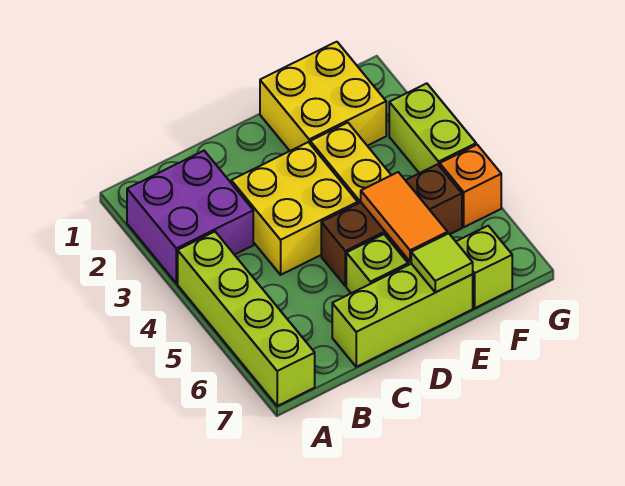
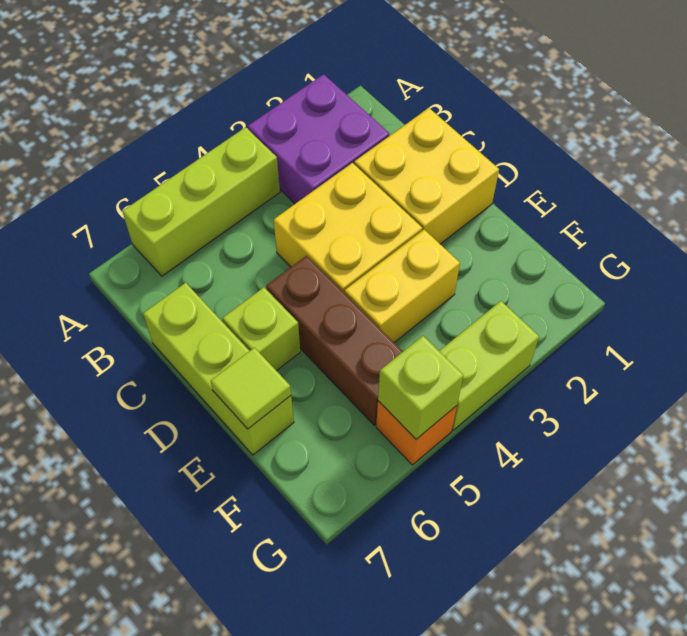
lime 1x4 brick [178,232,315,406] -> lime 1x3 brick [122,127,280,276]
yellow 2x2 brick [260,42,386,151] -> yellow 2x2 brick moved to [354,108,499,244]
orange 1x2 tile [361,172,448,262] -> none
lime 1x1 brick [456,226,512,308] -> lime 1x1 brick moved to [378,336,464,439]

